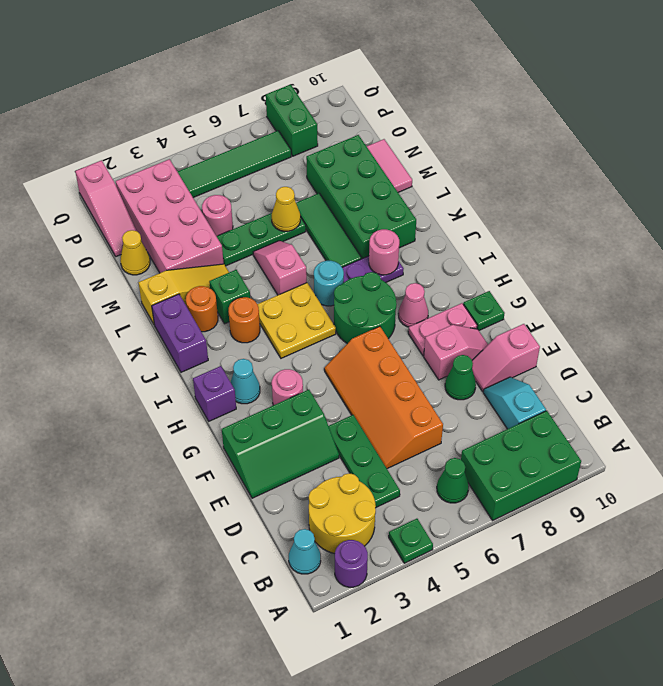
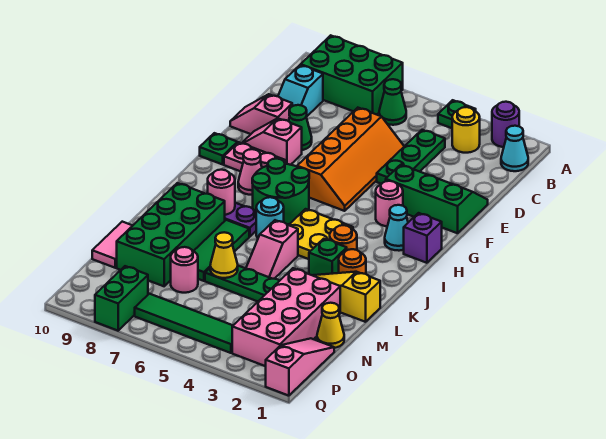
yellow 2x2 round brick [309,473,376,554] -> yellow 1x1 round brick [452,107,480,153]
pink 1x2 slope [472,324,540,391] -> pink 1x2 slope turned to [230,94,292,134]
purple 1x2 brick [152,294,208,372] -> none
pink 1x1 round brick [202,195,233,236] -> pink 1x1 round brick moved to [171,247,198,293]

